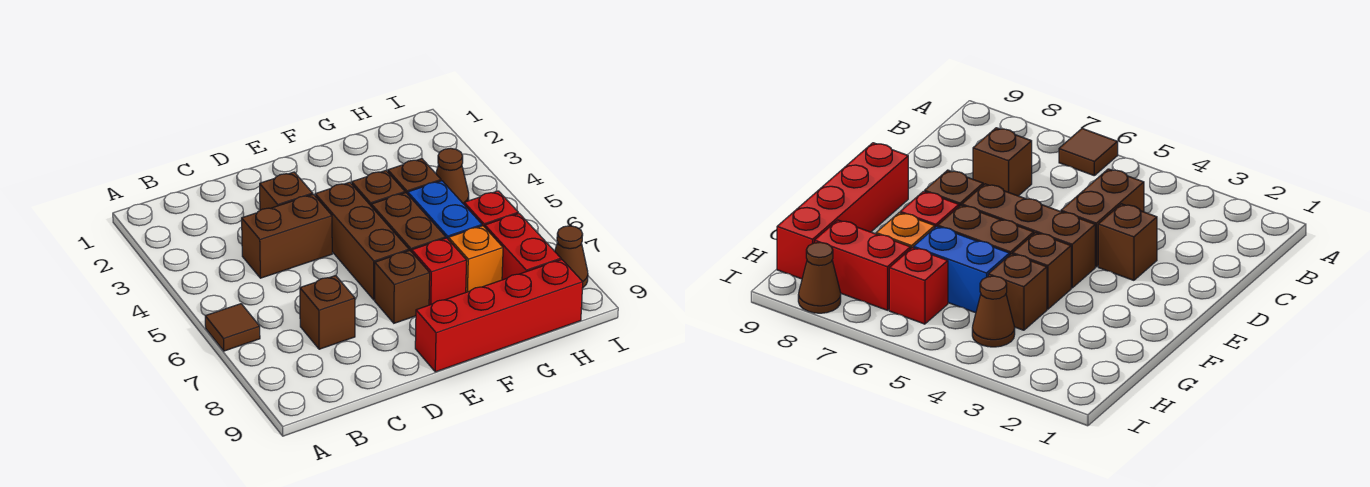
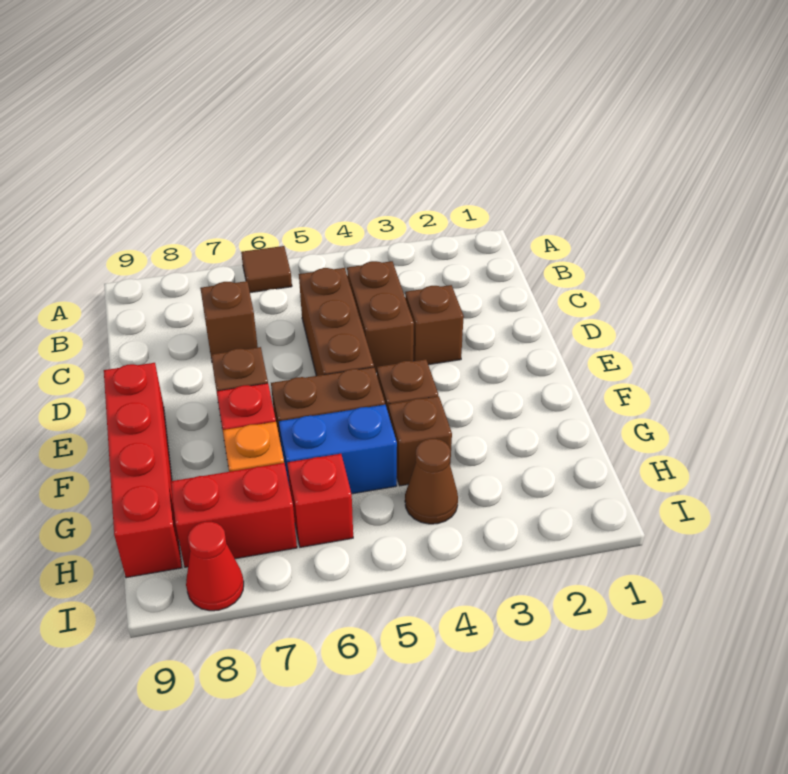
brown 1x3 brick [315,182,409,300] -> brown 1x3 brick turned to [299,268,374,376]
brown 1x1 cone [555,226,588,288] -> red 1x1 cone [186,522,244,611]

